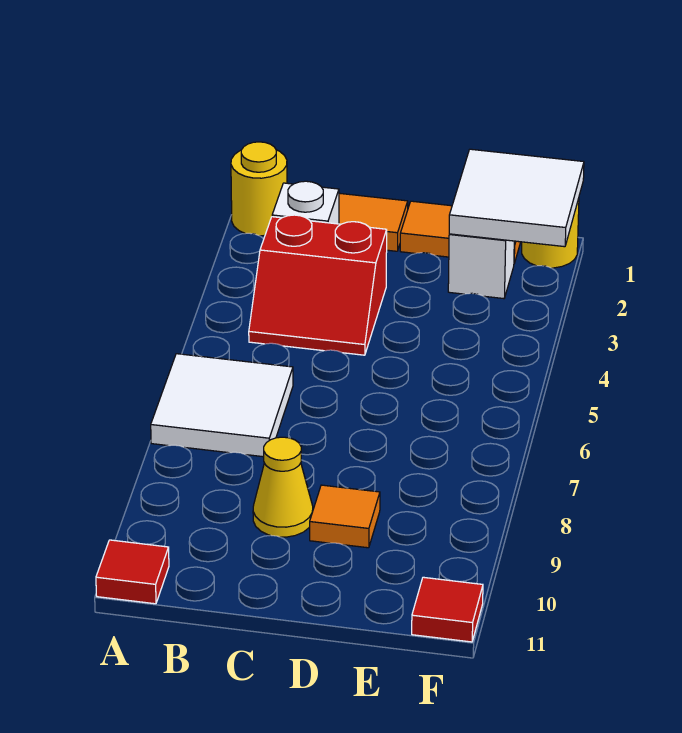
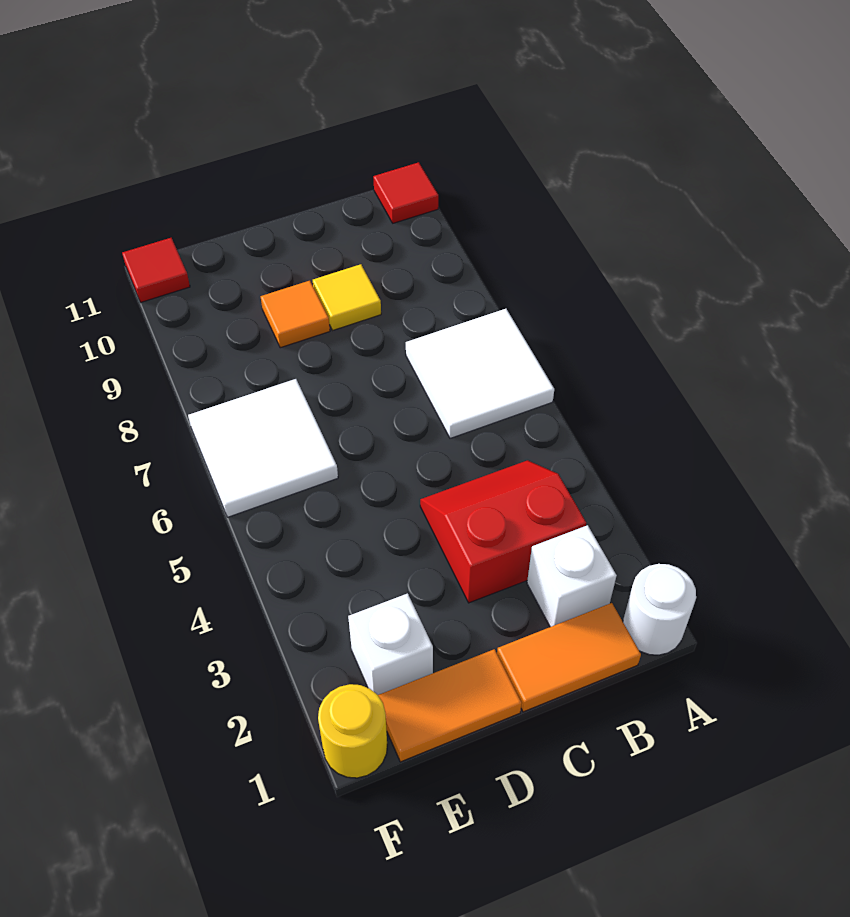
yellow 1x1 round brick [231,142,287,236] -> white 1x1 round brick [623,564,696,655]
yellow 1x1 cone [253,437,313,537] -> yellow 1x1 tile [313,264,381,330]
white 2x2 tile [449,149,584,247] -> white 2x2 tile moved to [188,379,338,517]

